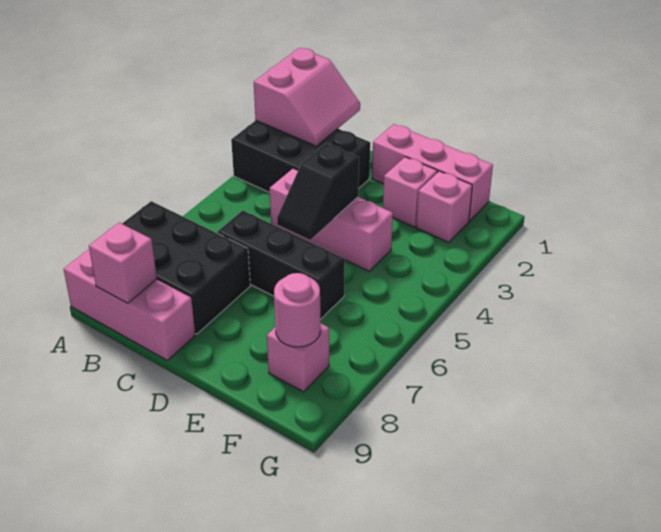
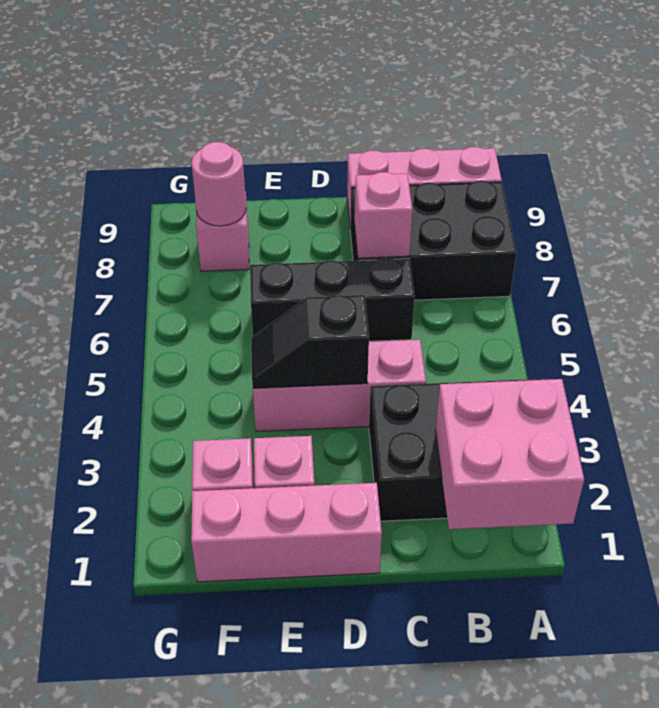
pink 2x2 slope [254,48,360,146] -> pink 2x2 brick [435,379,584,529]
pink 1x1 brick [89,223,157,303] -> pink 1x1 brick moved to [355,172,412,258]
black 1x2 slope [277,143,359,240] -> black 1x2 slope turned to [251,295,369,388]

